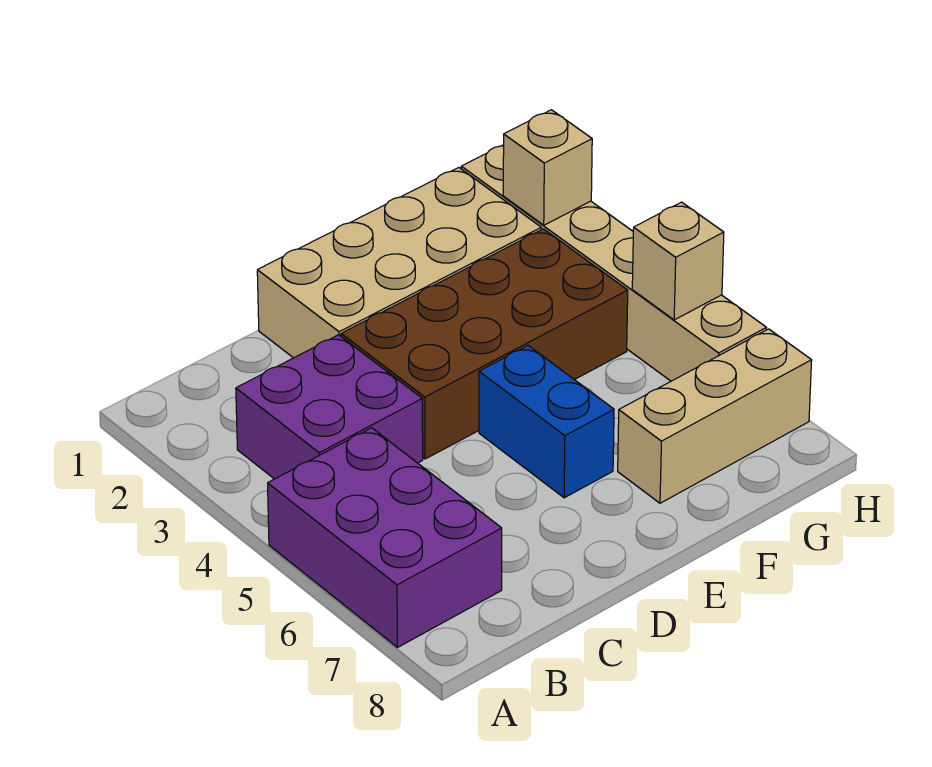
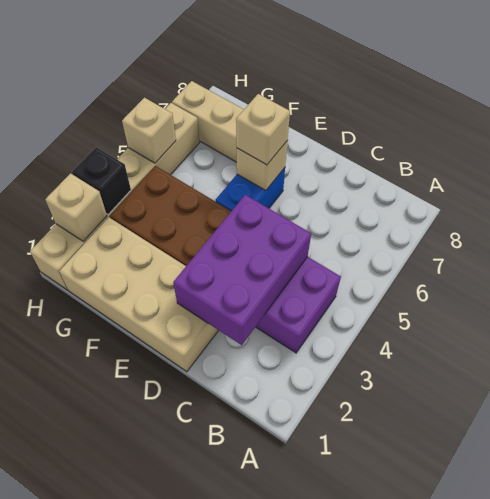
purple 2x3 brick [268,428,502,647] -> purple 2x3 brick moved to [173,195,311,345]
none -> tan 1x1 brick [237,142,287,191]
none -> tan 1x1 brick [236,94,290,165]
none -> black 1x1 brick [72,147,131,214]

